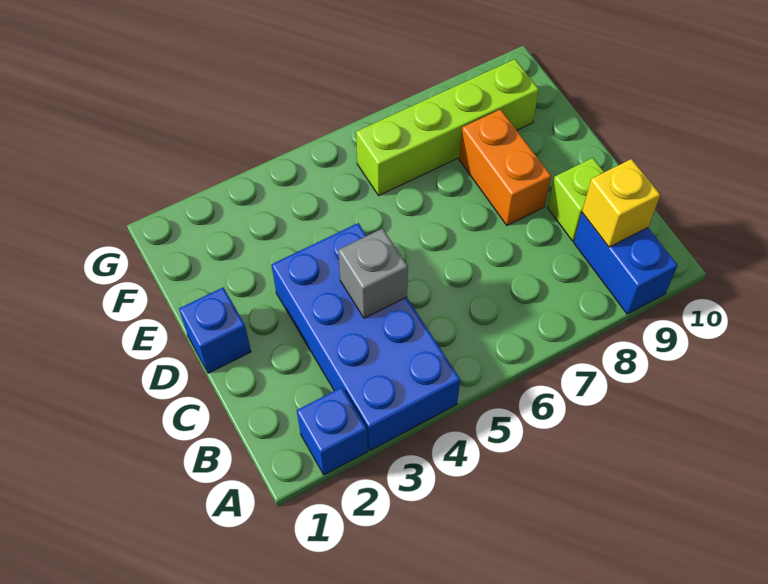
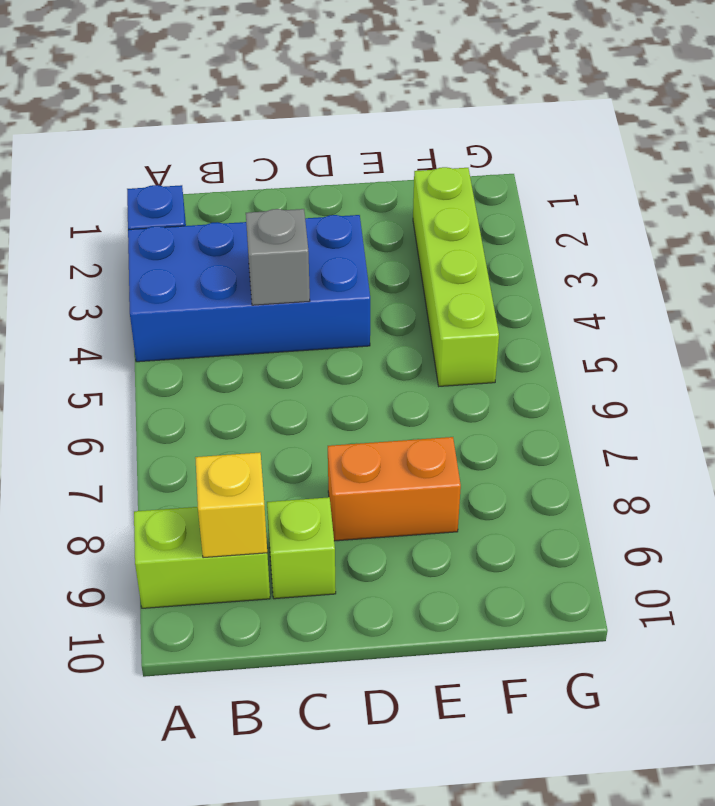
blue 1x2 brick [574,213,678,314] -> lime 1x2 brick [134,507,270,608]
blue 1x1 brick [179,288,251,373] -> none
lime 1x4 brick [356,59,539,195] -> lime 1x4 brick moved to [413,167,499,386]

